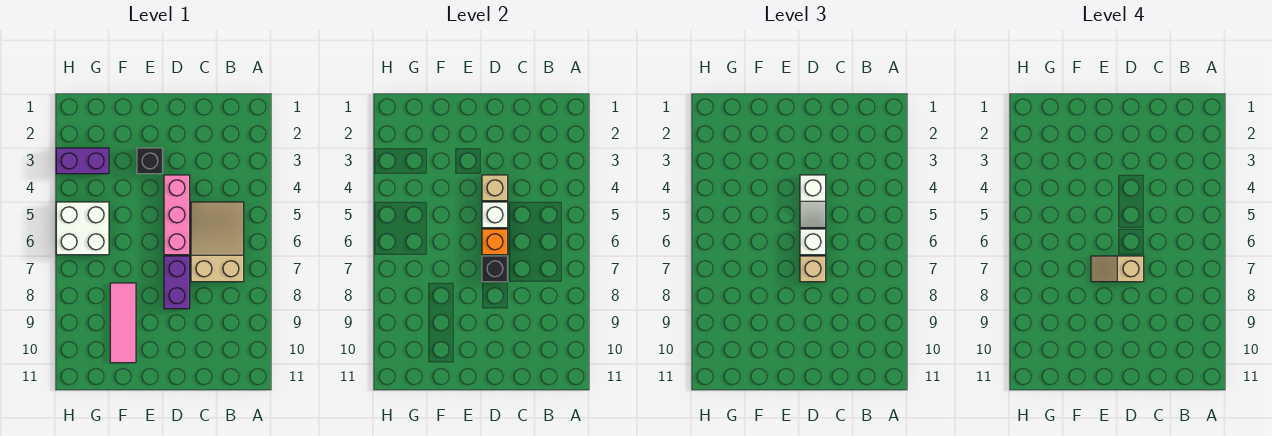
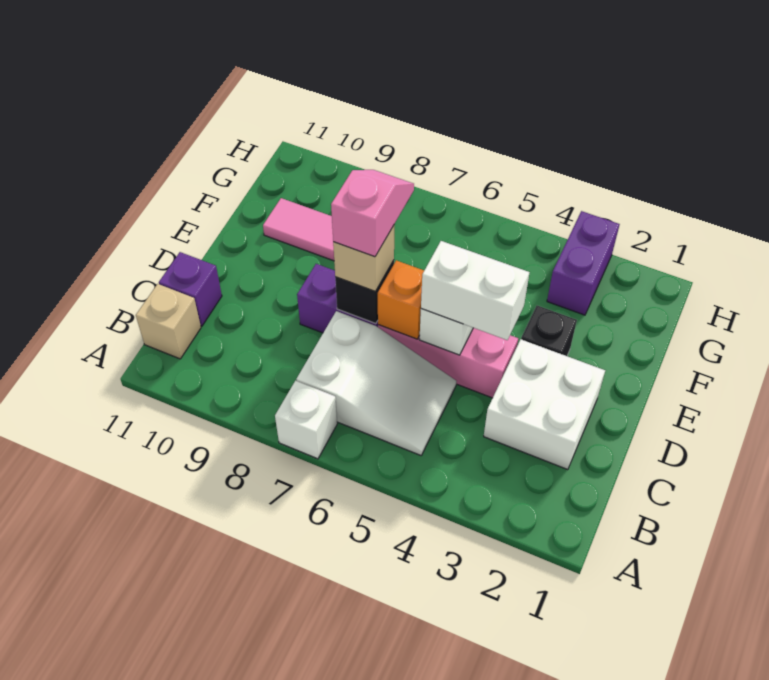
tan 2x3 slope [191,202,244,282] -> white 2x3 slope [296,311,456,455]
none -> purple 1x1 brick [159,252,222,326]
tan 1x1 brick [482,175,508,201] -> tan 1x1 brick moved to [136,284,201,359]
white 1x2 slope [800,175,826,228] -> white 1x2 brick [421,241,530,340]
white 1x1 brick [800,229,826,255] -> white 1x1 brick moved to [275,381,337,459]
tan 1x2 slope [1091,256,1144,282] -> pink 1x2 slope [331,170,414,257]
white 2x2 brick [56,202,109,255] -> white 2x2 brick moved to [484,339,605,470]

